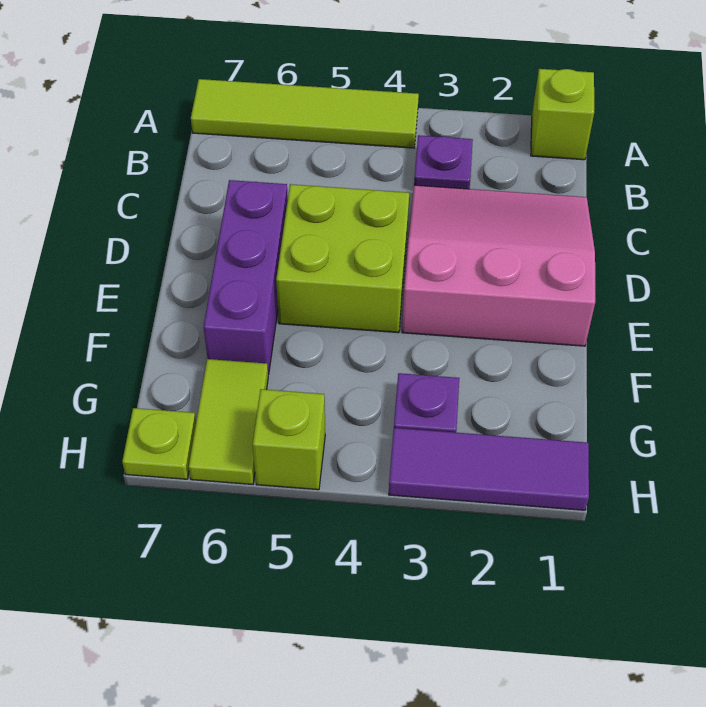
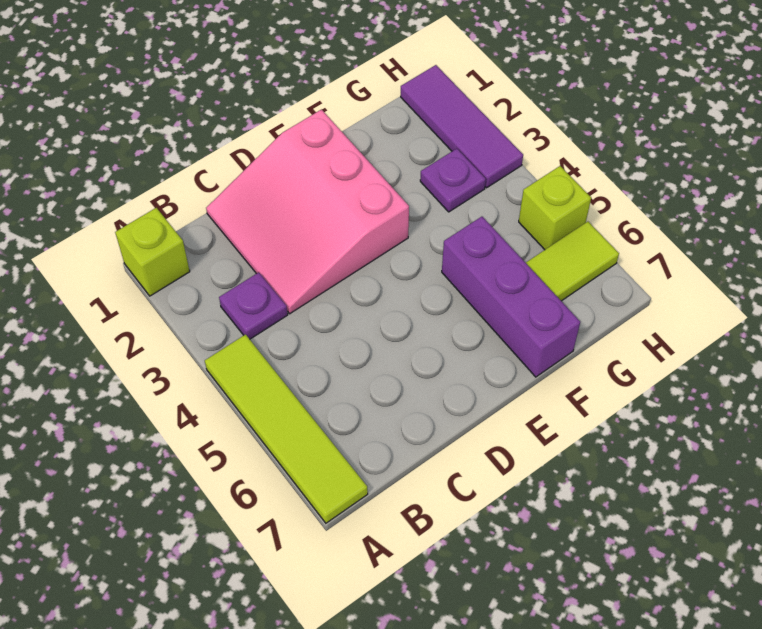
lime 2x2 brick [276,184,409,333] -> none
purple 1x3 brick [204,180,288,374] -> purple 1x3 brick turned to [442,217,580,377]
lime 1x1 plate [122,408,196,479] -> none

